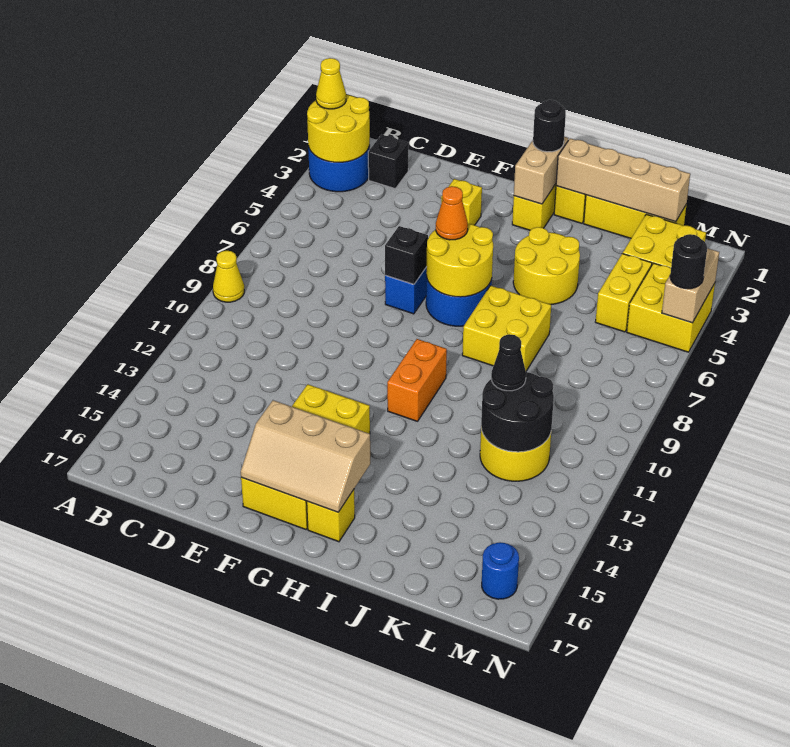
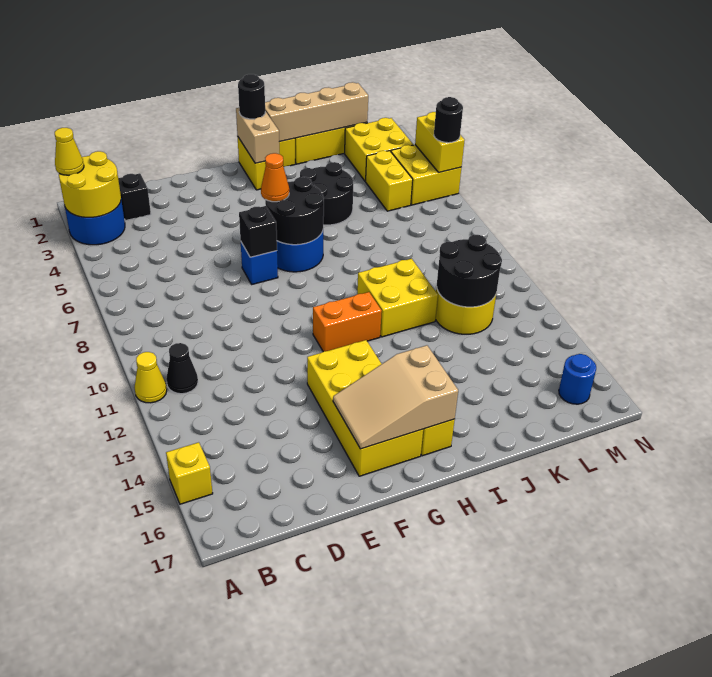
yellow 1x1 cone [213,251,244,302] -> yellow 1x1 cone moved to [134,352,167,403]
yellow 1x1 brick [441,179,482,225] -> yellow 1x1 brick moved to [166,442,213,504]
tan 2x3 slope [241,400,370,512] -> tan 2x3 slope turned to [333,345,458,449]
yellow 2x2 round brick [426,224,493,297] -> black 2x2 round brick [265,177,324,245]
orange 1x2 brick [387,339,447,421] -> orange 1x2 brick turned to [313,292,382,352]
yellow 2x2 round brick [513,227,580,305] -> black 2x2 round brick [300,162,353,225]
yellow 2x2 brick [462,285,551,371] -> yellow 2x2 brick moved to [357,259,438,337]
black 1x1 cone [491,334,526,391] -> black 1x1 cone moved to [166,343,198,394]
tan 1x2 brick [662,248,719,323] -> yellow 1x2 brick [415,112,465,172]

